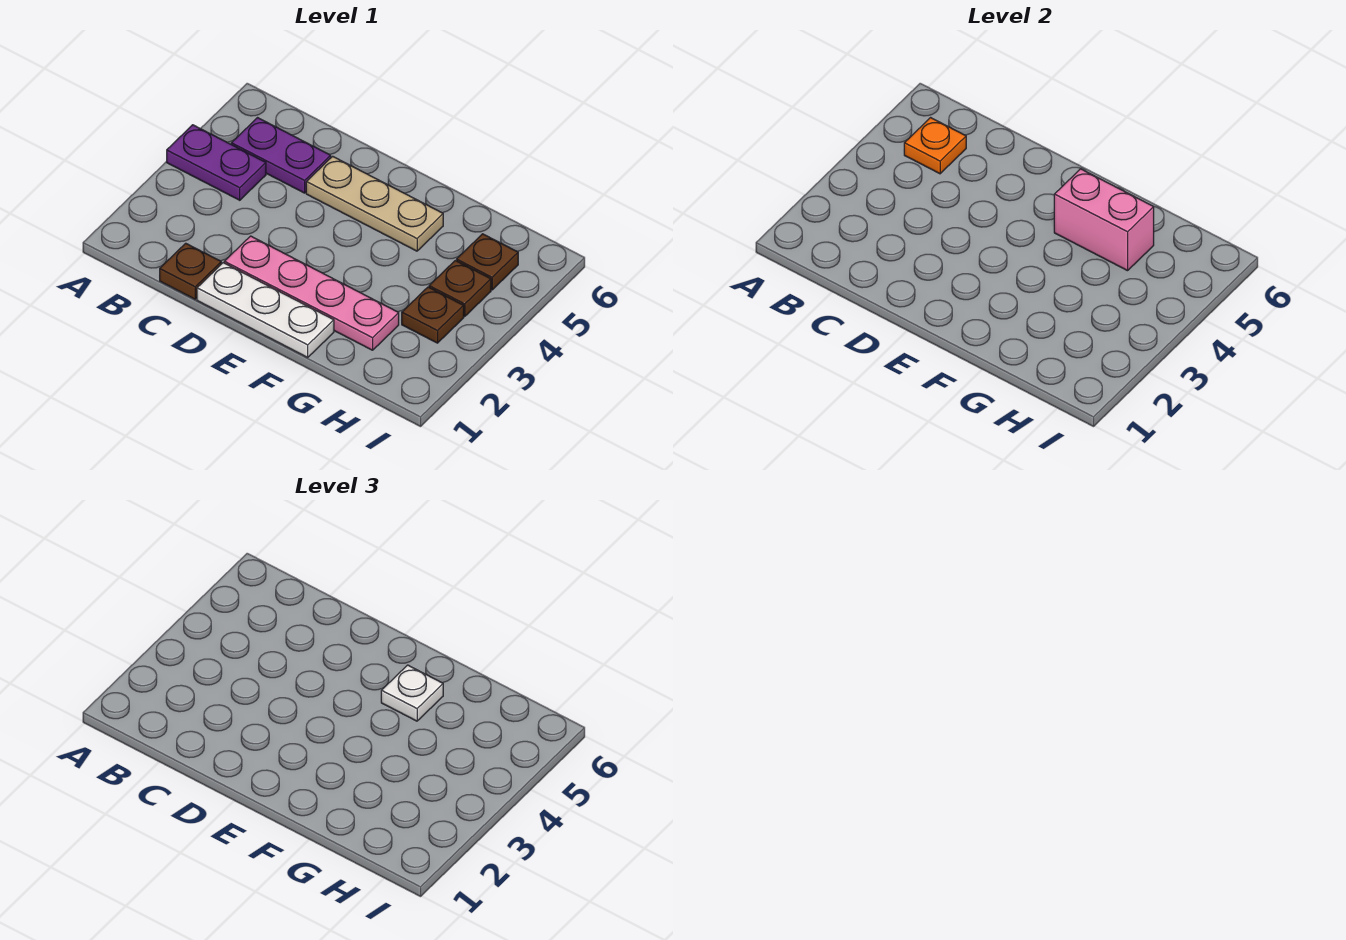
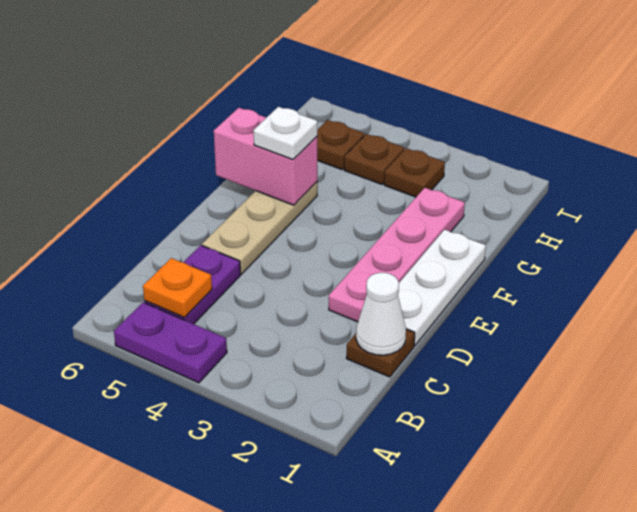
purple 1x2 plate [167,125,266,200] -> purple 1x2 plate turned to [114,302,227,383]
none -> white 1x1 cone [356,273,406,355]
pink 1x2 brick [1054,169,1154,271] -> pink 1x2 brick turned to [214,108,317,205]

